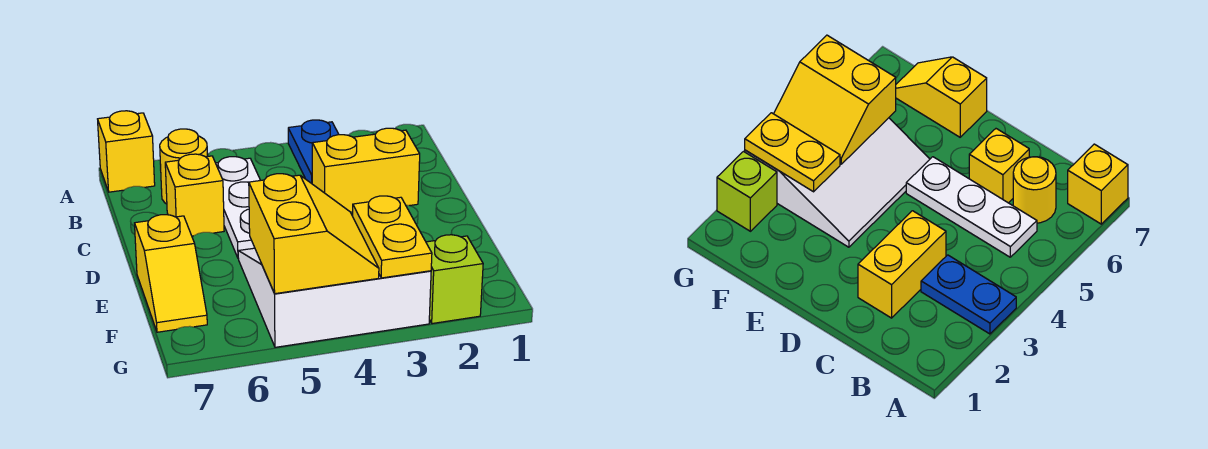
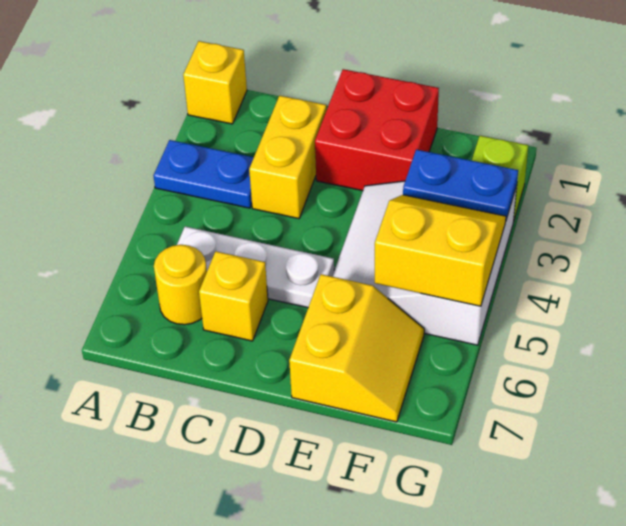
yellow 1x1 brick [98,111,155,192] -> yellow 1x1 brick moved to [183,41,247,124]
none -> red 2x2 brick [315,69,439,191]
yellow 1x2 slope [135,215,207,332] -> yellow 2x2 slope [289,274,424,422]
yellow 1x2 plate [353,196,432,278] -> blue 1x2 plate [403,149,518,222]

